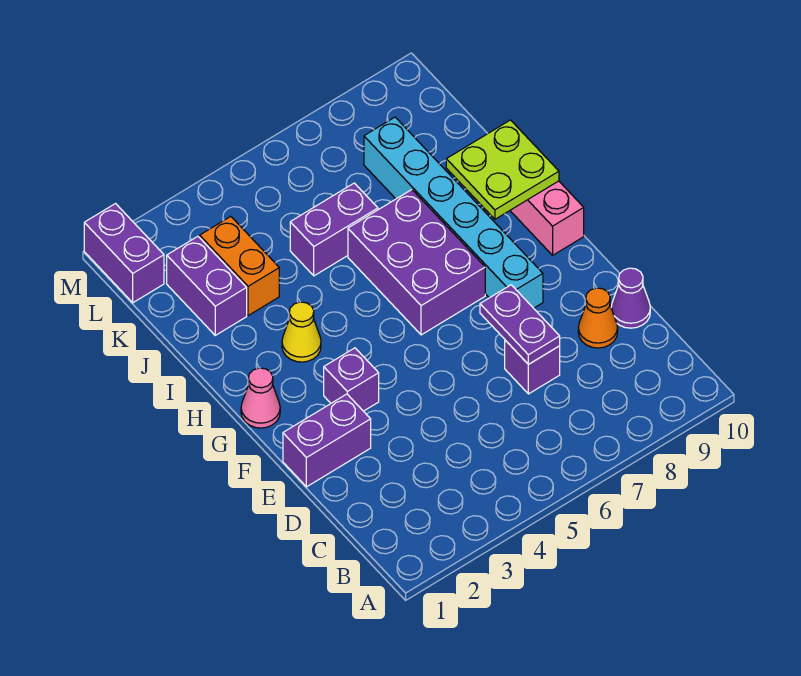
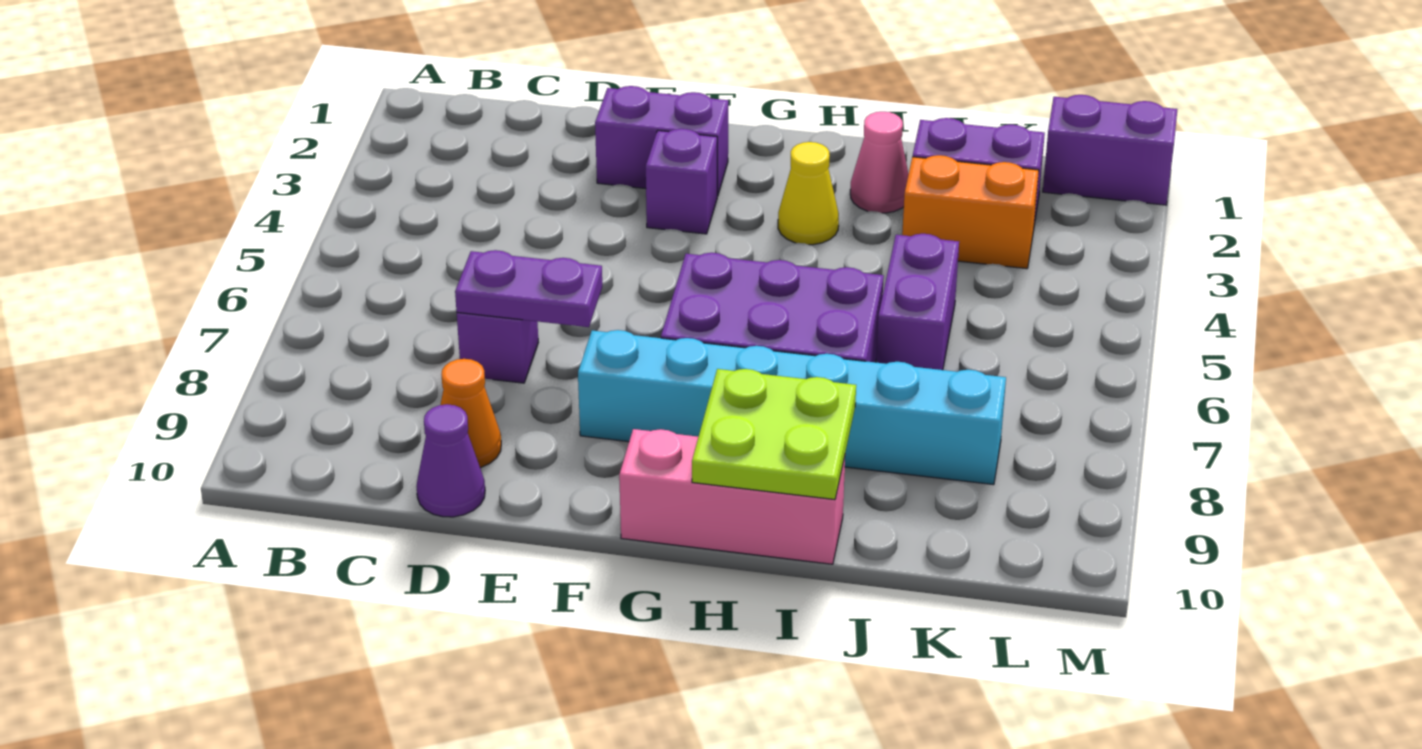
purple 1x2 brick [283,394,371,487] -> purple 1x2 brick turned to [595,86,728,196]
pink 1x1 cone [241,368,280,428] -> pink 1x1 cone moved to [850,112,909,213]

